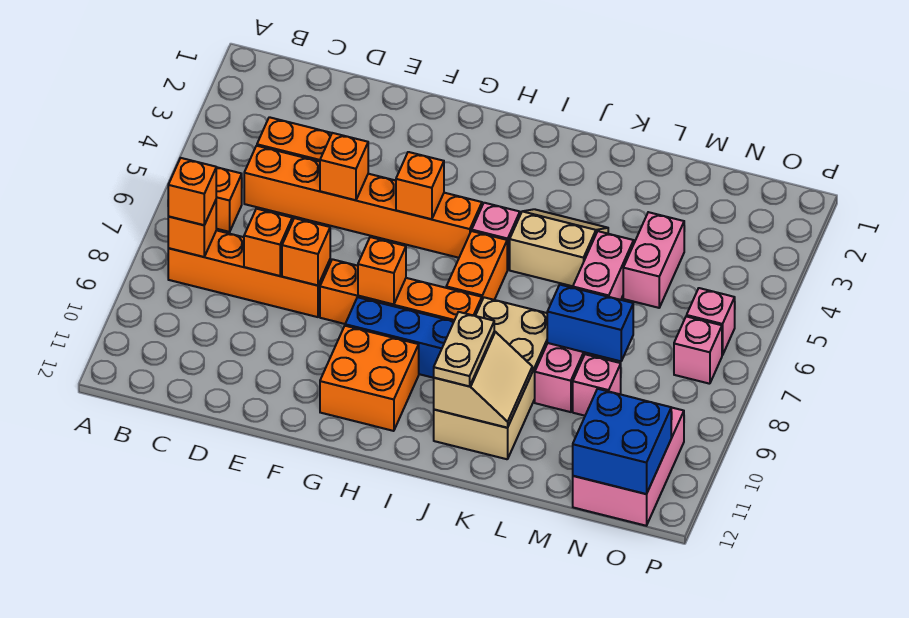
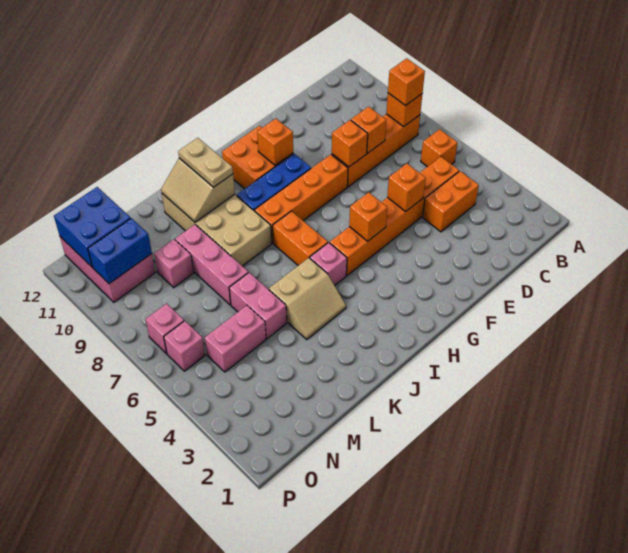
orange 1x1 brick [358,237,406,305] -> orange 1x1 brick moved to [257,119,293,165]
blue 1x2 brick [547,285,633,361] -> blue 1x2 brick moved to [88,218,152,284]
pink 1x2 brick [623,212,684,308] -> pink 1x2 brick turned to [205,305,266,372]

